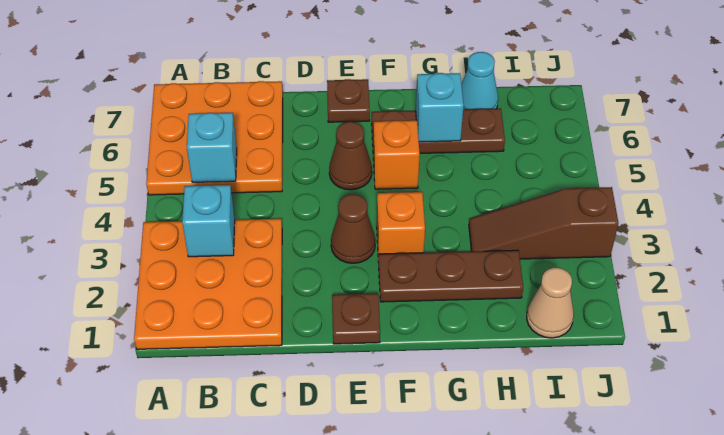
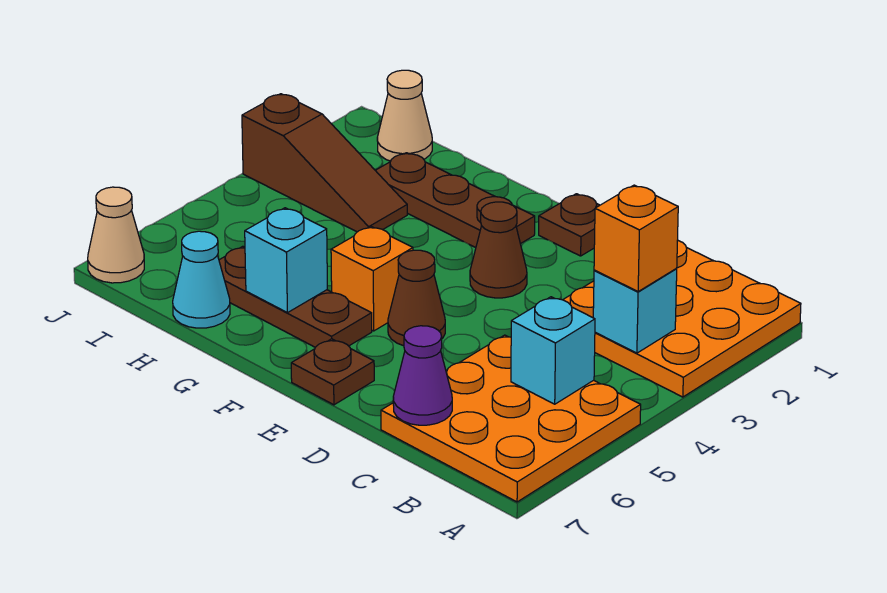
none -> purple 1x1 cone [393,326,452,425]
orange 1x1 brick [377,192,425,262] -> orange 1x1 brick moved to [594,185,678,291]
none -> tan 1x1 cone [88,187,144,283]

